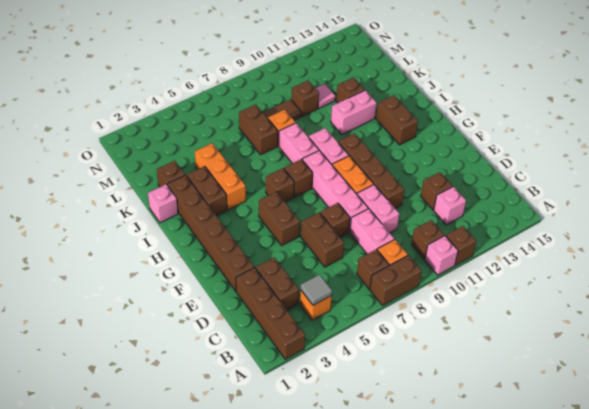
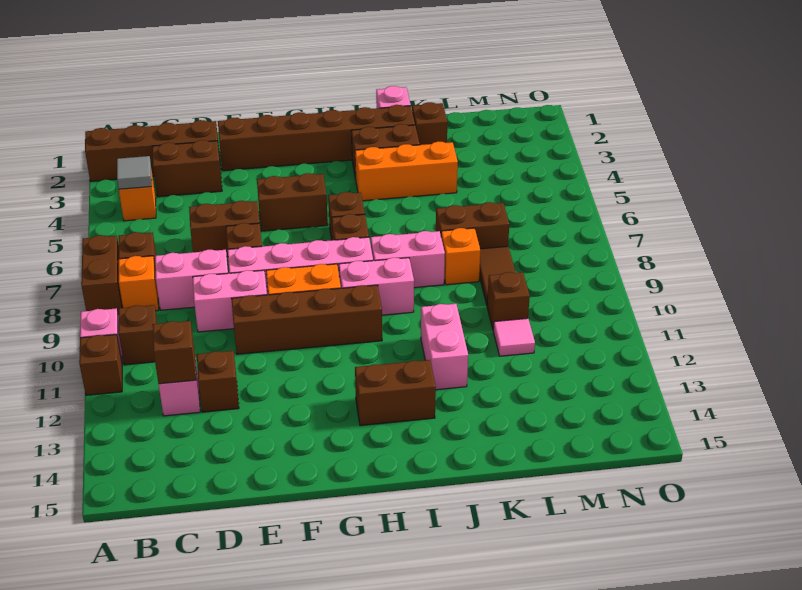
brown 1x1 brick [336,77,364,103] -> brown 1x1 brick moved to [153,321,196,384]

